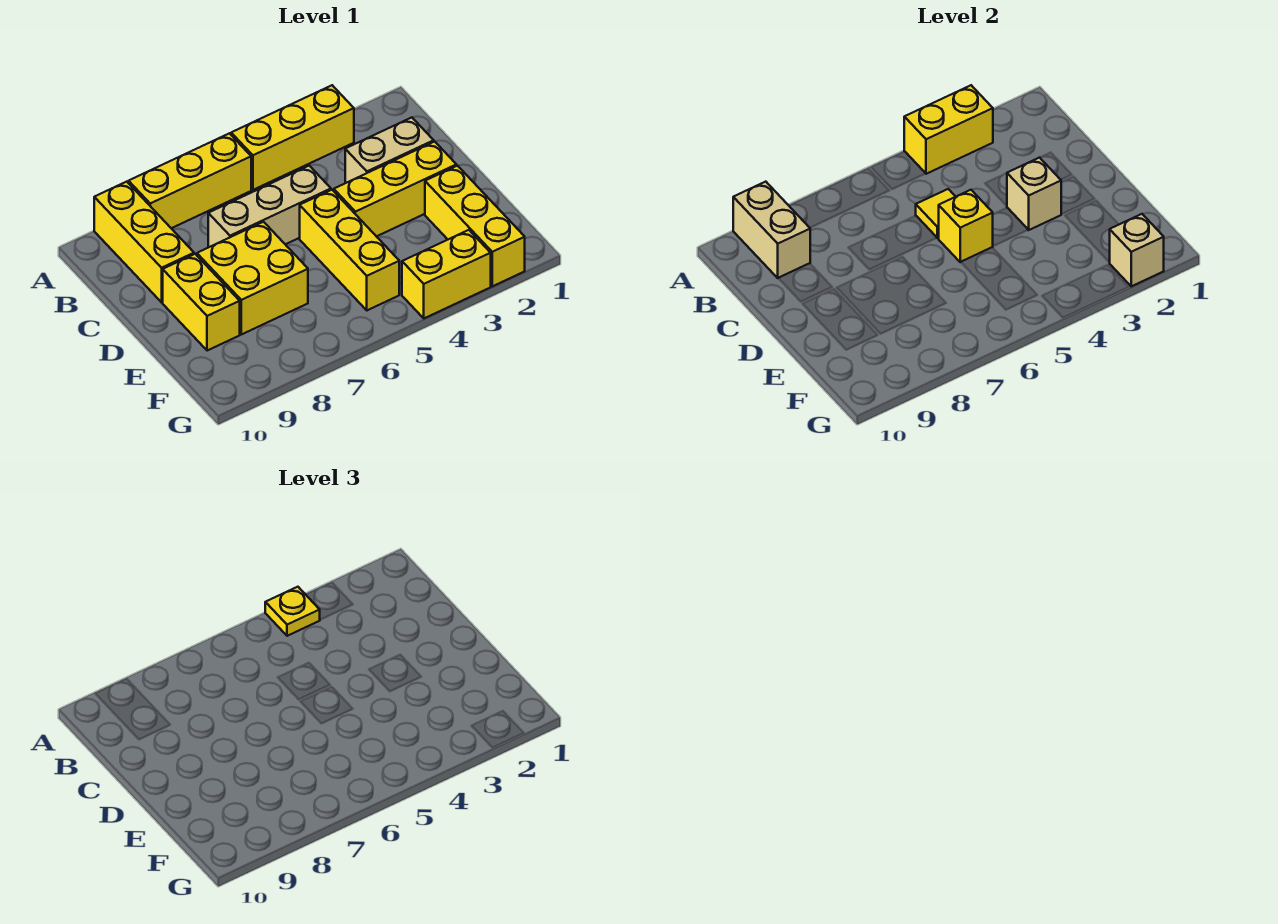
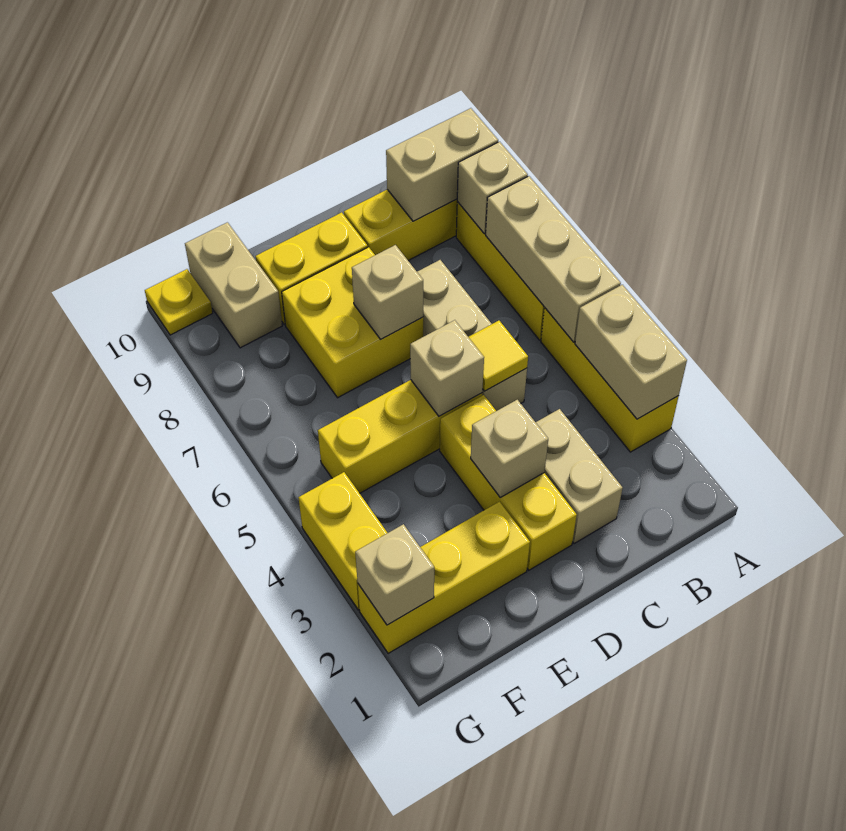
yellow 1x2 brick [904,85,993,174] -> tan 1x2 brick [575,285,687,419]
yellow 1x1 plate [265,587,320,636] -> yellow 1x1 plate moved to [145,269,213,335]
none -> tan 1x3 brick [486,176,621,342]
none -> tan 1x1 brick [457,142,528,234]
yellow 1x1 brick [939,190,993,262] -> tan 1x1 brick [410,320,484,416]
none -> tan 1x1 brick [352,245,423,339]
none -> tan 1x2 brick [185,222,282,348]

